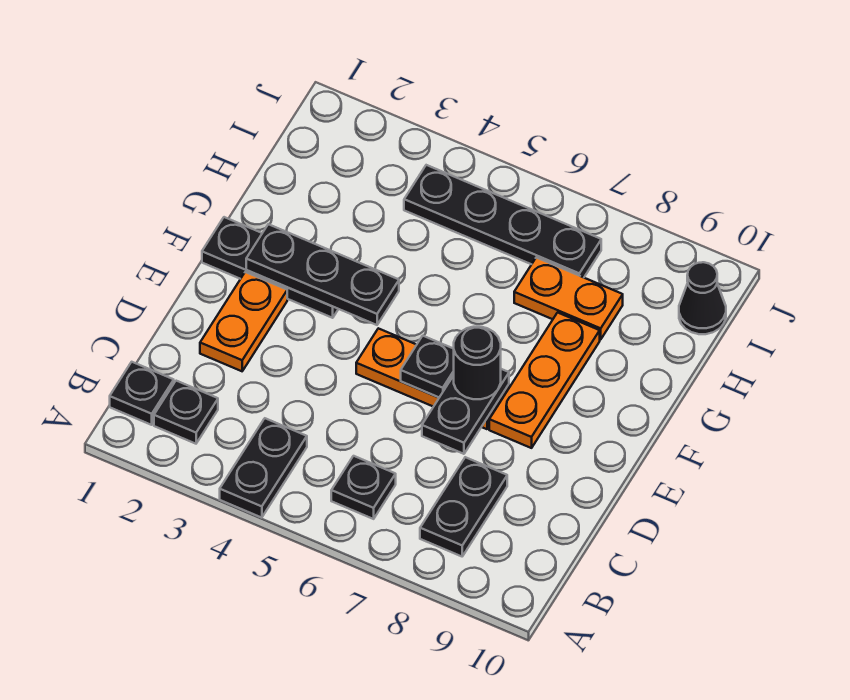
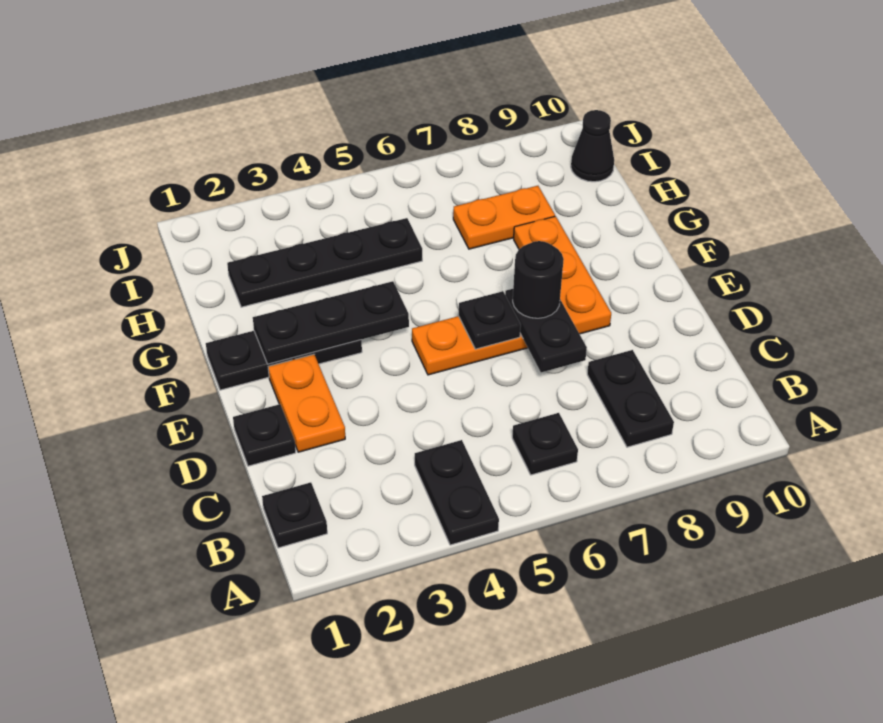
black 1x1 plate [154,381,218,444] -> black 1x1 plate moved to [233,404,296,466]
black 1x4 plate [404,165,601,277] -> black 1x4 plate moved to [227,218,422,307]

